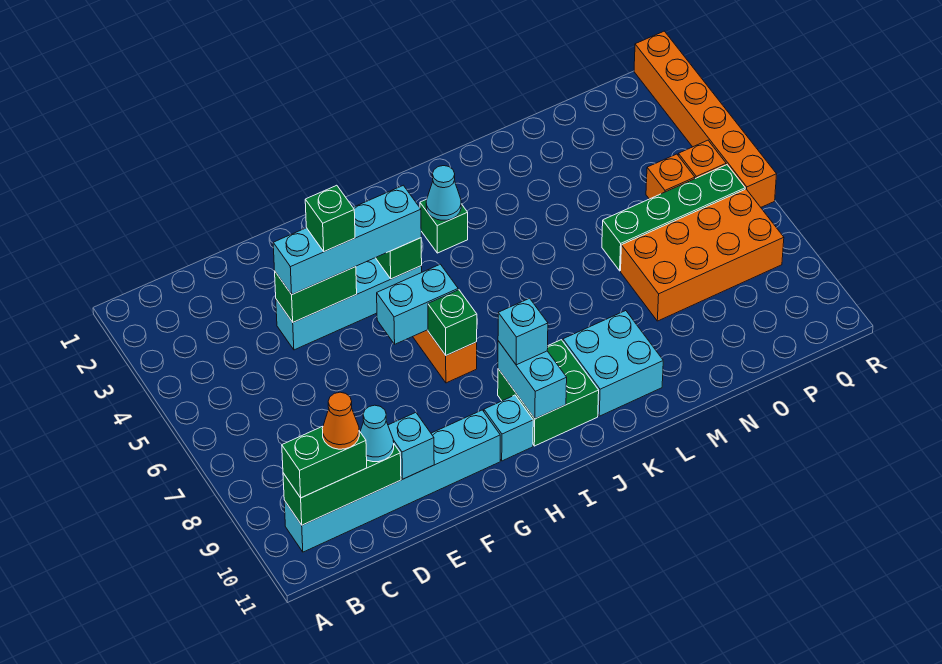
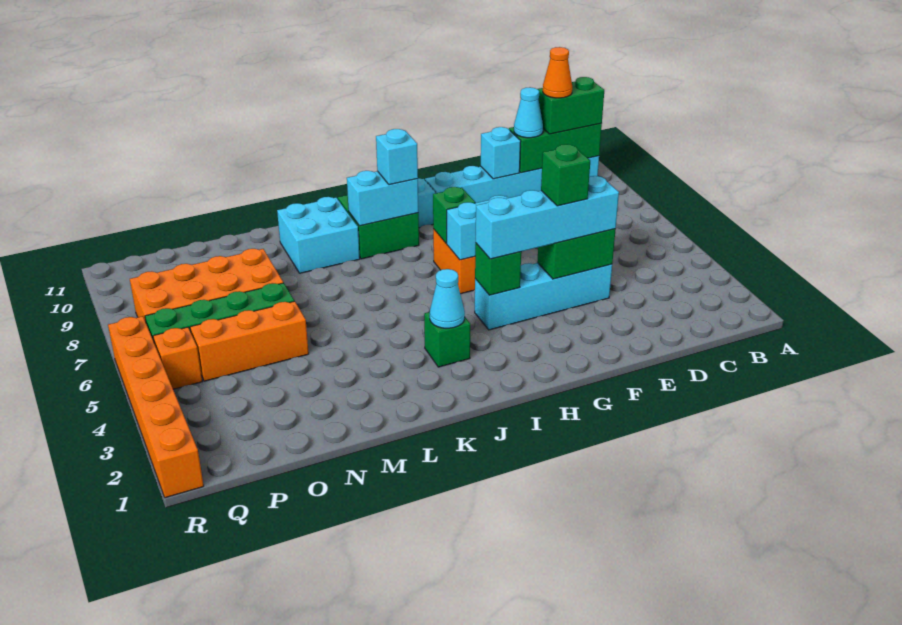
cyan 1x2 brick [498,341,567,419] -> cyan 1x2 brick turned to [347,171,418,226]
orange 1x1 brick [646,154,695,199] -> orange 1x3 brick [190,301,309,381]

